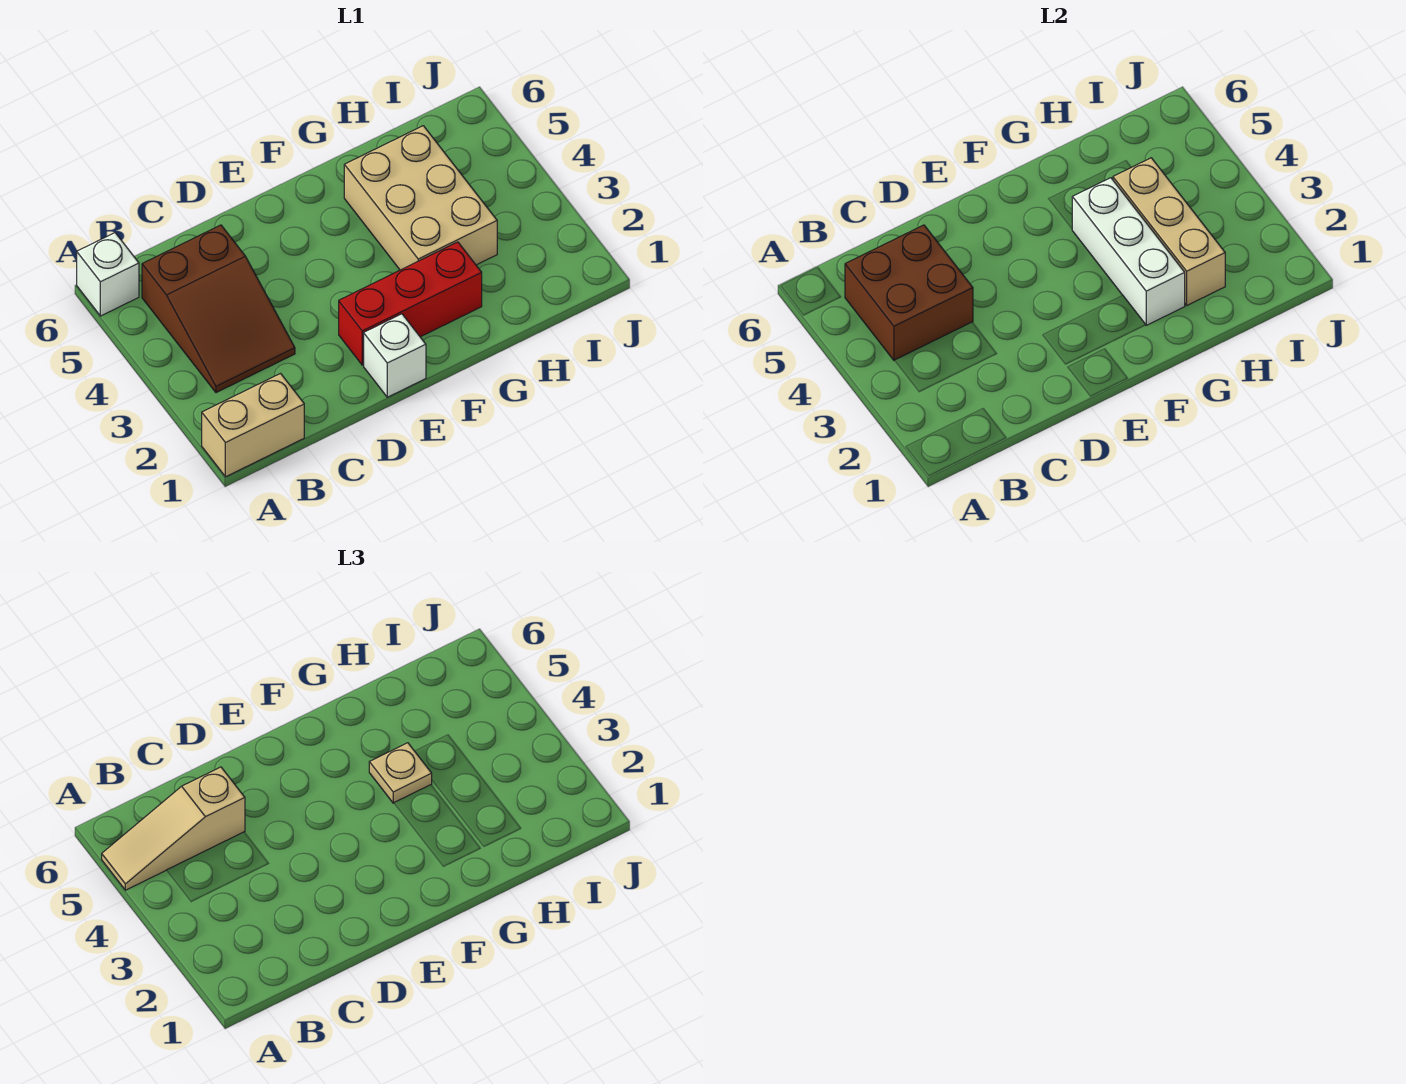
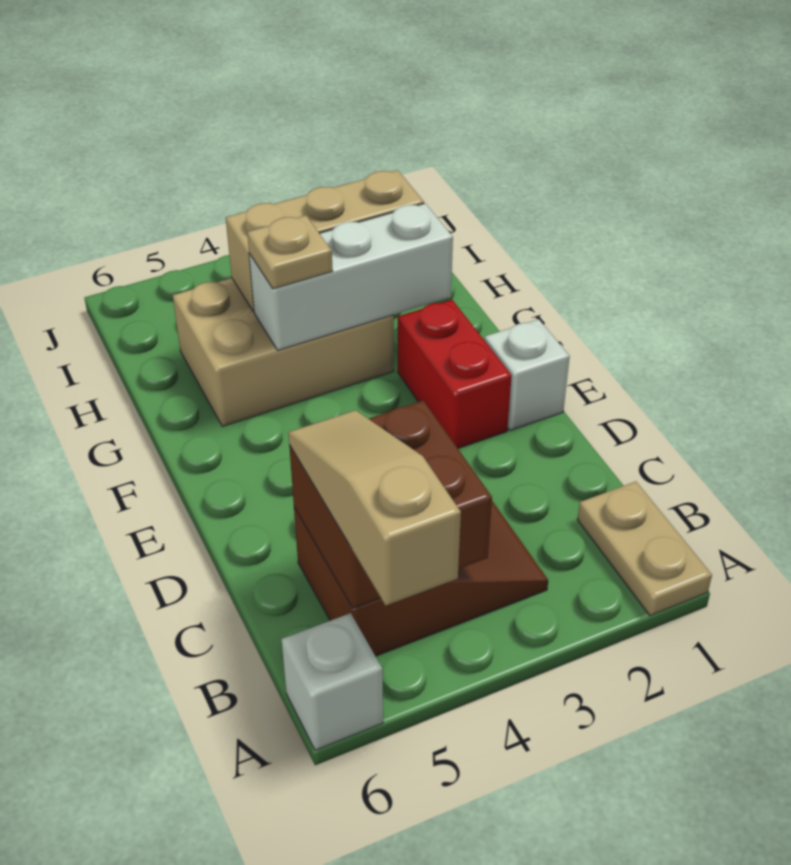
tan 1x2 brick [202,374,304,477] -> tan 1x2 plate [577,482,712,616]
tan 1x3 slope [102,767,245,890] -> tan 1x3 slope turned to [288,410,461,606]
red 1x3 brick [339,242,482,365] -> red 1x2 brick [398,300,512,448]

